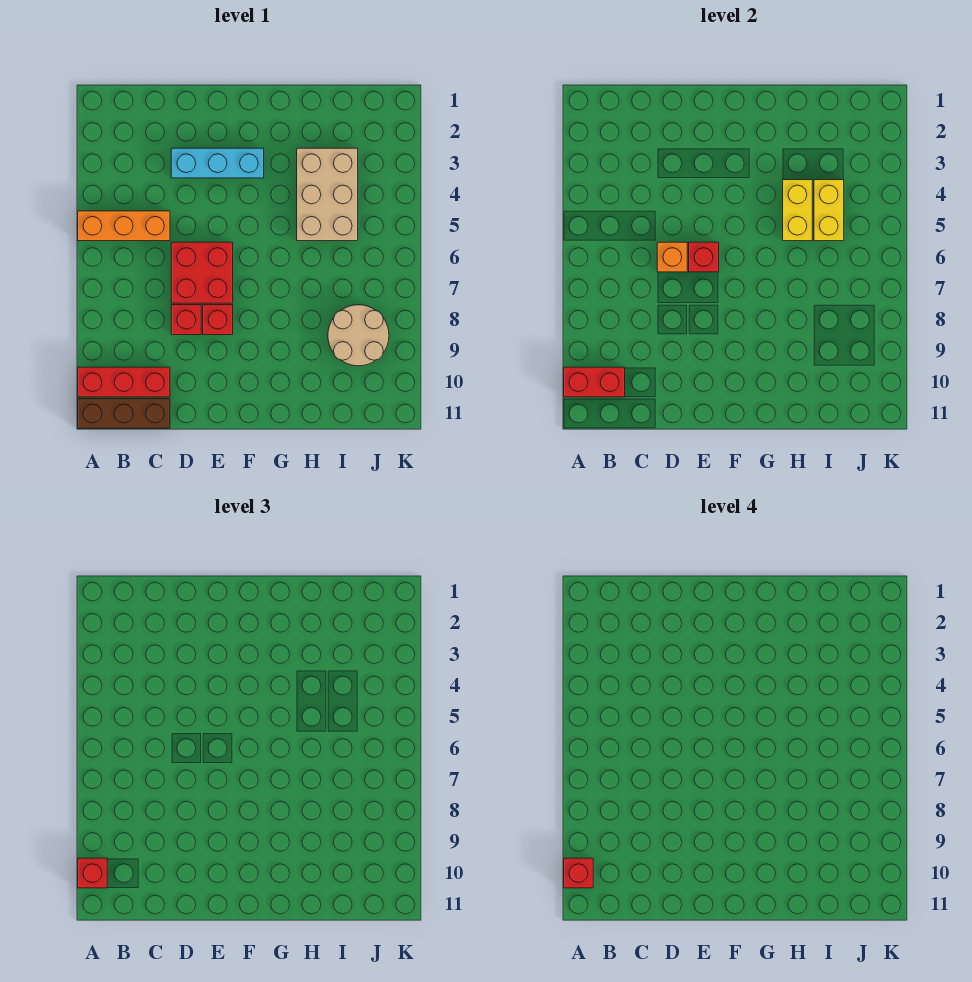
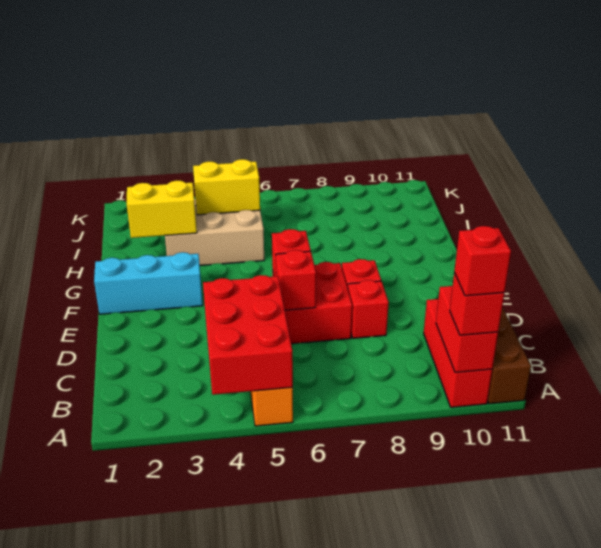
none -> red 2x3 brick [203,275,293,395]
cyan 1x3 brick [171,148,264,178] -> cyan 1x3 brick turned to [94,252,203,314]
orange 1x1 brick [657,242,687,272] -> red 1x1 brick [276,250,316,310]
yellow 1x2 brick [783,180,812,241] -> yellow 1x2 brick moved to [127,180,197,238]
tan 2x2 round brick [328,305,389,366] -> none

